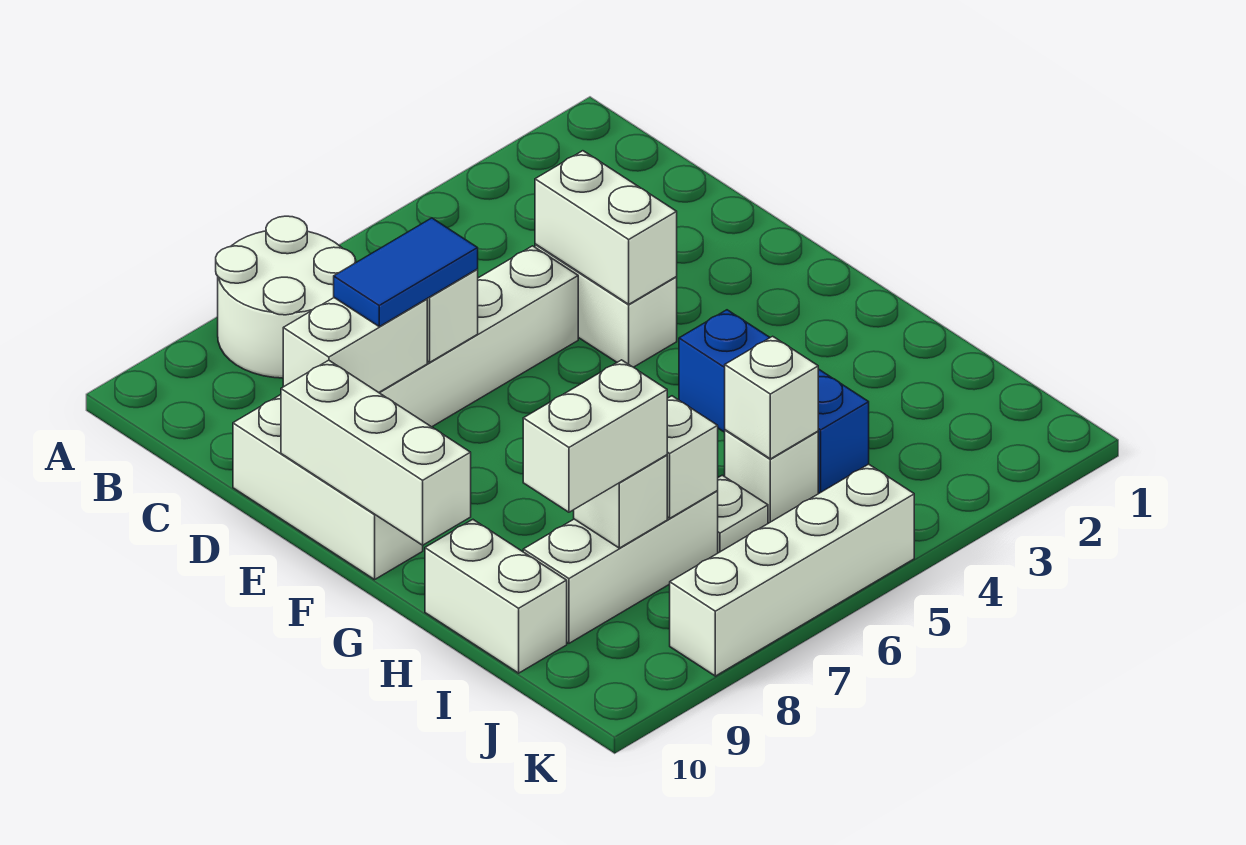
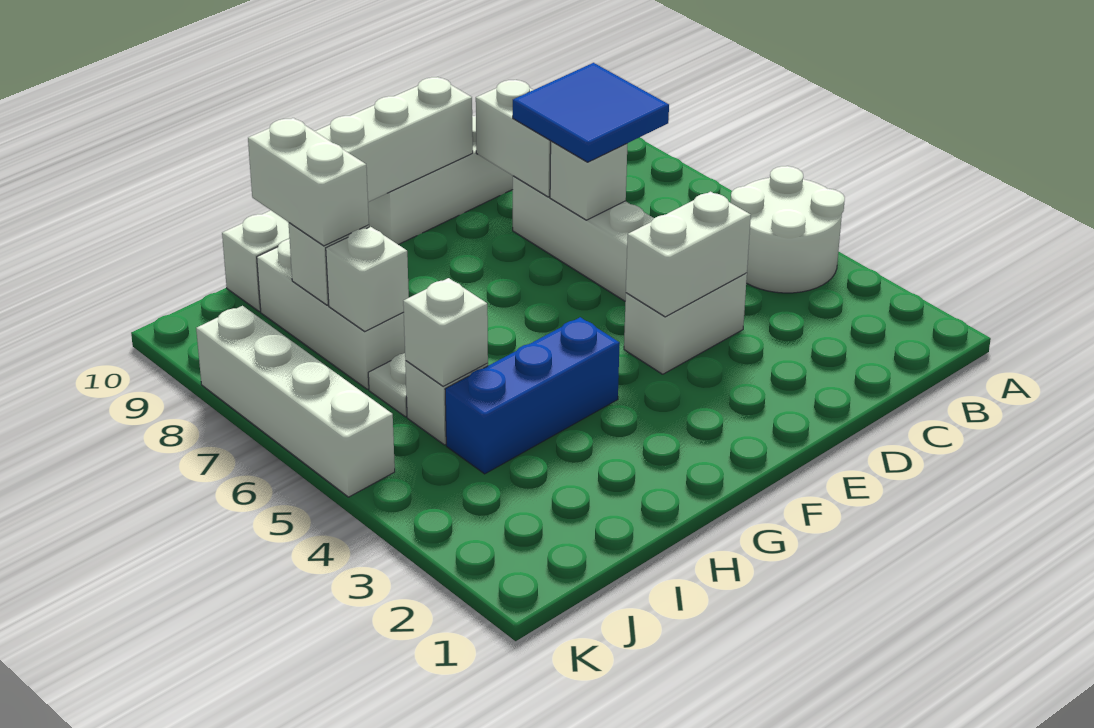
white 2x2 round brick [216,216,355,378] -> white 2x2 round brick moved to [730,166,845,293]
blue 1x2 tile [334,218,478,327] -> blue 2x2 tile [513,63,669,162]

